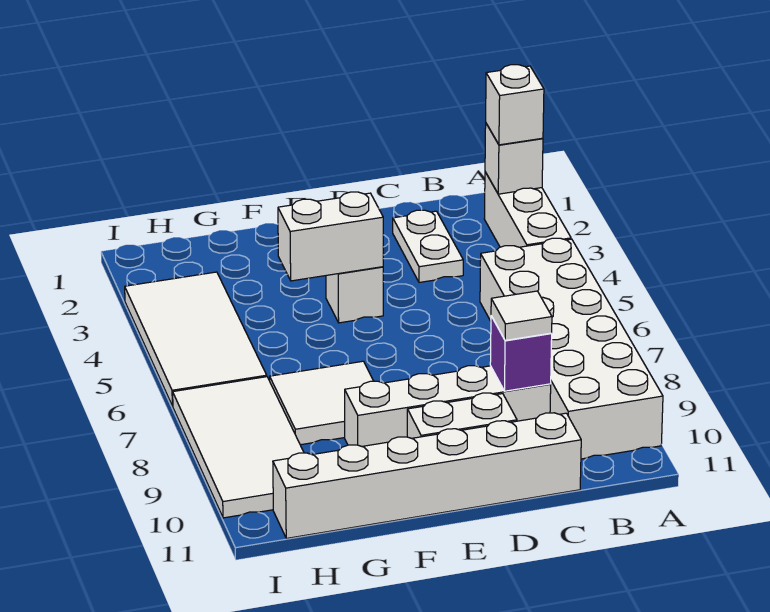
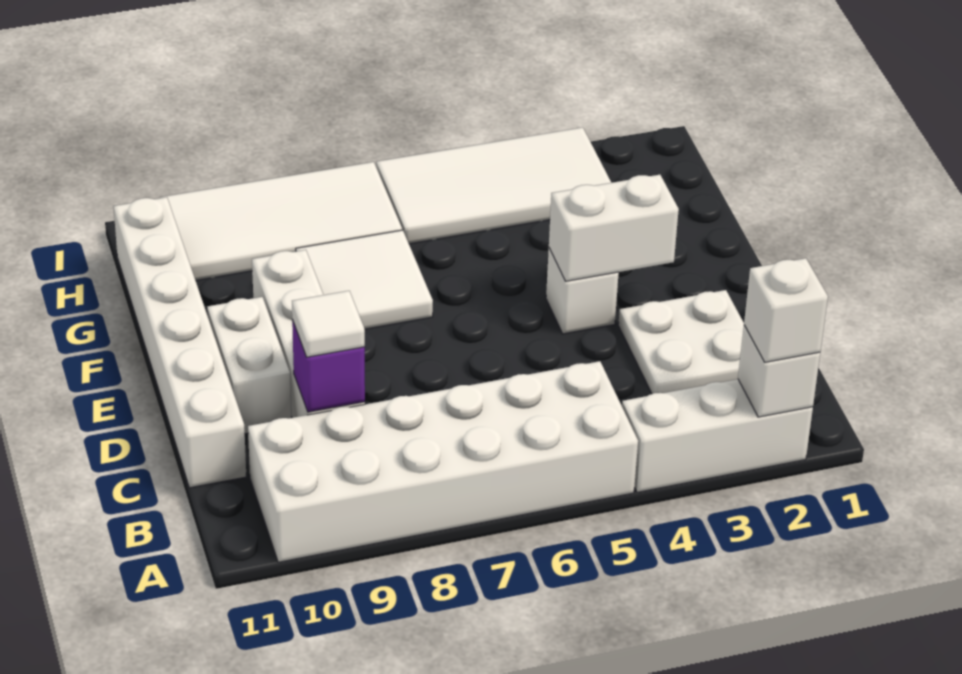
white 1x2 plate [393,210,463,282] -> white 2x2 plate [618,290,744,394]
white 1x2 brick [278,192,383,281] -> white 1x2 brick turned to [549,175,679,281]

